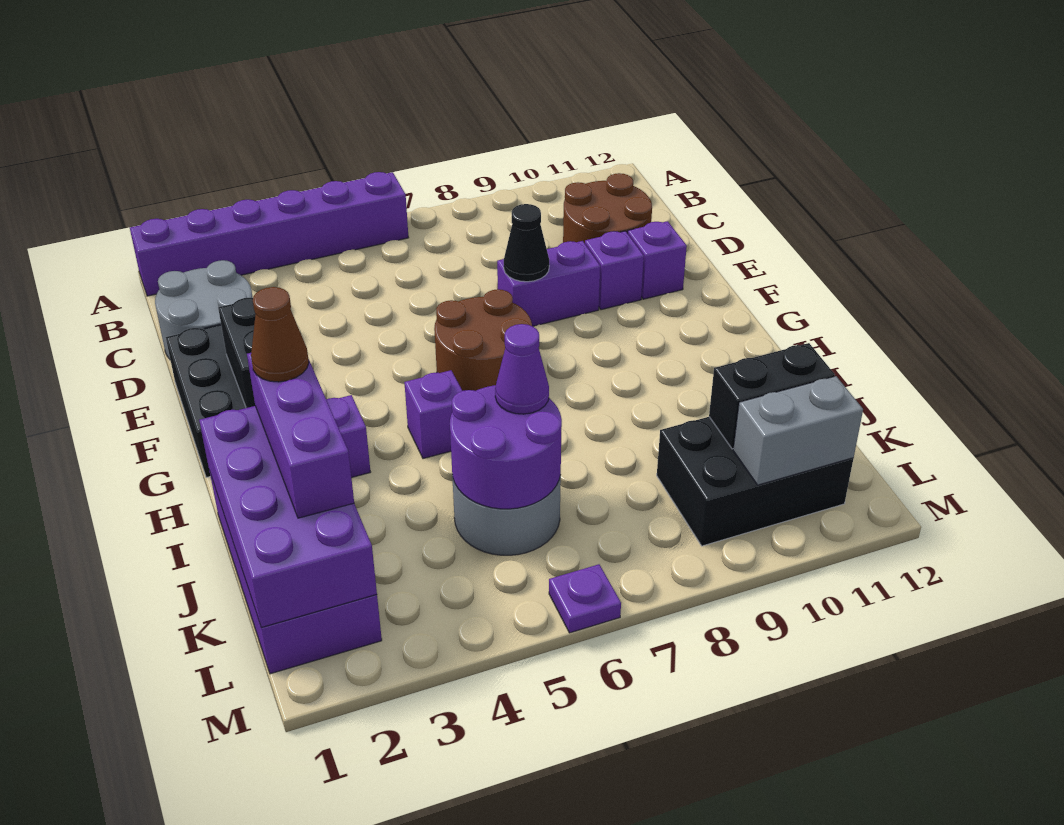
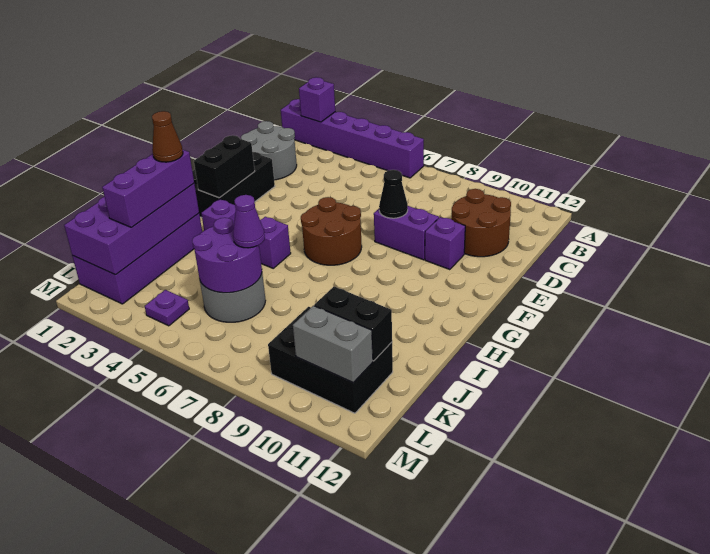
purple 1x1 brick [628,221,687,299] -> purple 1x1 brick moved to [299,77,335,122]
purple 1x1 plate [549,564,621,633] -> purple 1x1 plate moved to [145,290,189,326]

